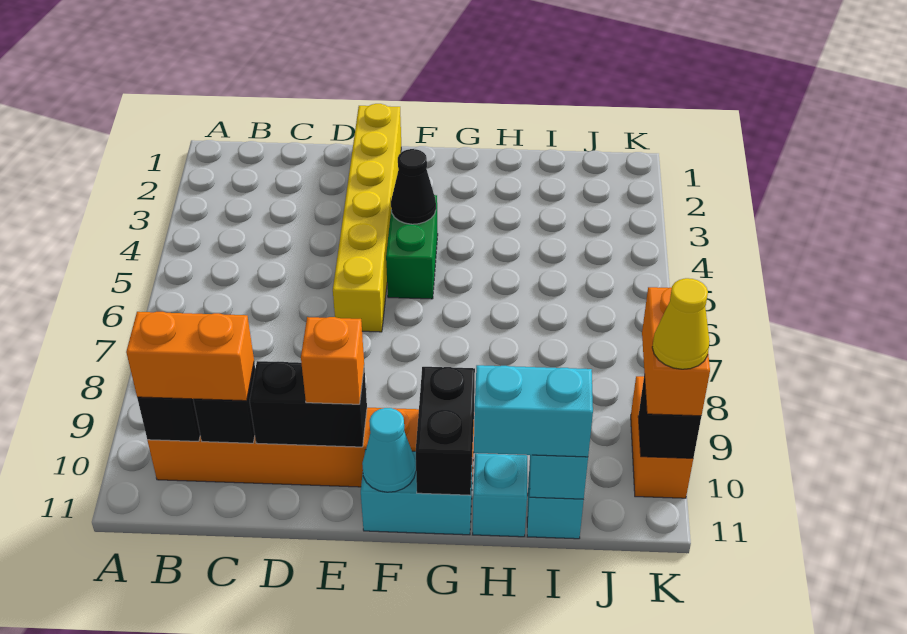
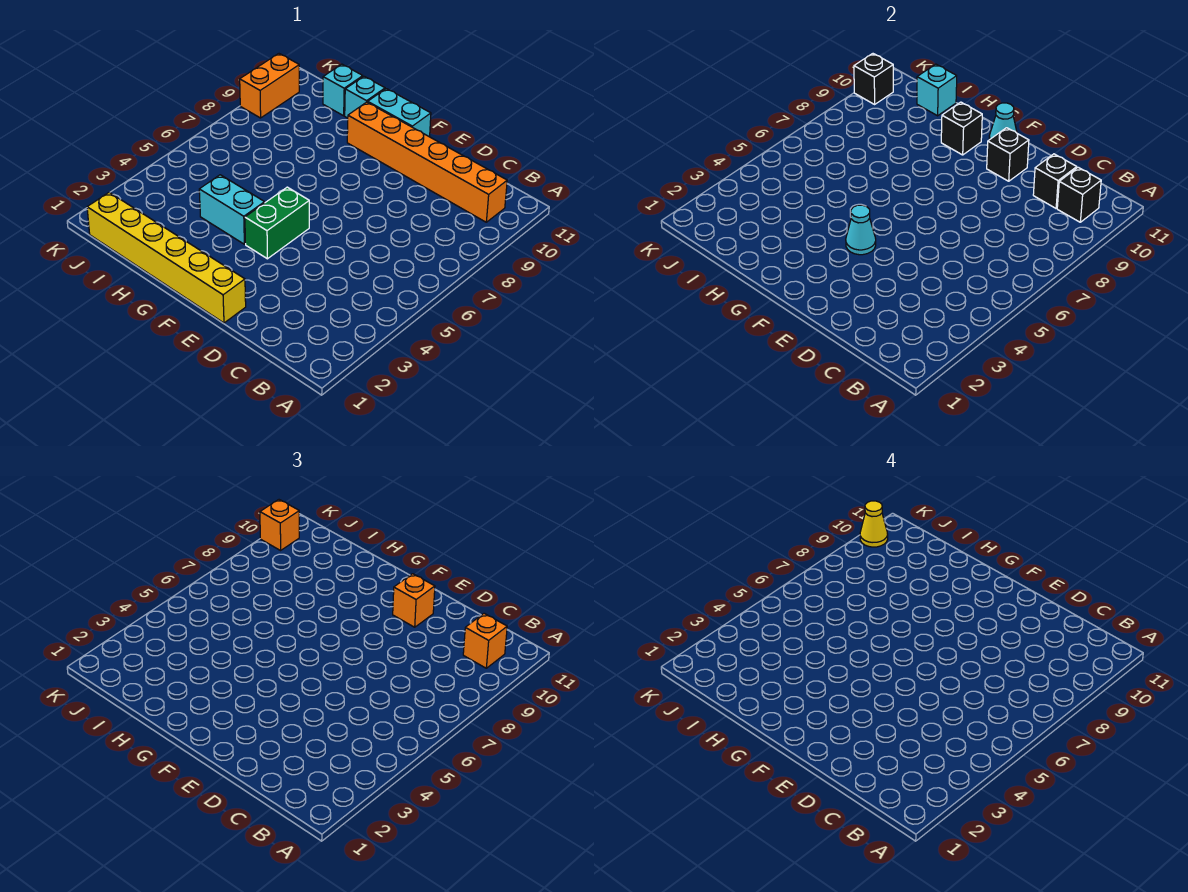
orange 1x2 brick [126,312,254,401] -> orange 1x1 brick [463,613,507,668]
black 1x2 brick [250,361,367,447] -> black 1x1 brick [987,128,1029,181]
yellow 1x6 brick [333,104,401,332] -> yellow 1x6 brick turned to [87,192,246,323]
black 1x1 cone [391,149,436,224] -> cyan 1x1 cone [846,205,876,255]
black 1x2 brick [416,367,475,495] -> black 1x1 brick [941,102,982,155]
cyan 1x2 brick [474,365,593,457] -> cyan 1x2 brick moved to [199,175,265,244]
orange 1x2 brick [642,287,710,416] -> orange 1x1 brick [260,500,299,550]

